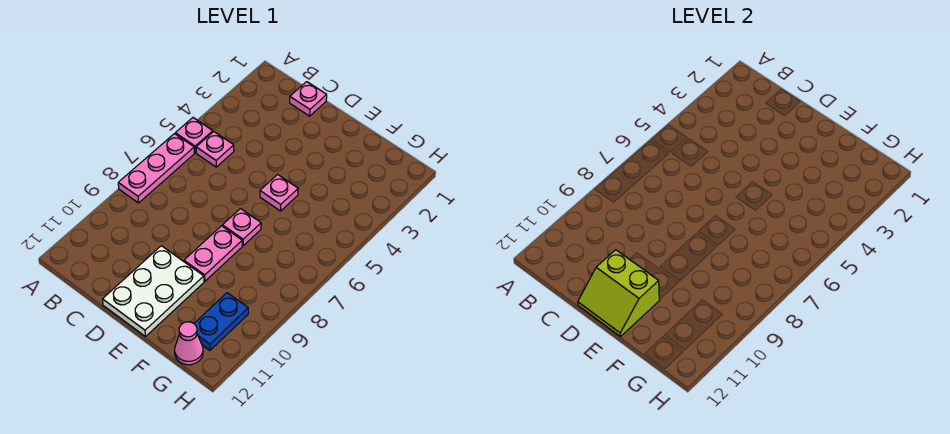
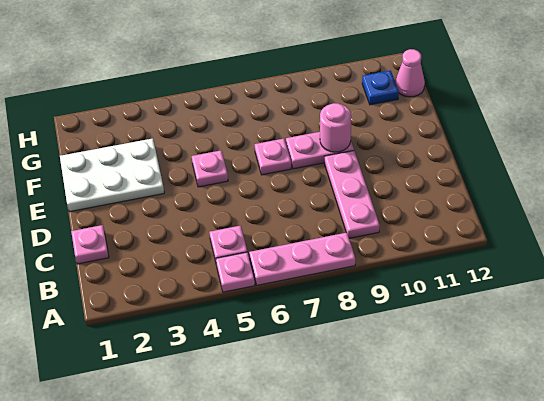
none -> pink 1x3 plate [325,151,380,238]
white 2x3 plate [103,246,204,337] -> white 2x3 plate moved to [60,138,164,212]
lime 2x2 slope [578,250,659,337] -> none
none -> pink 1x1 round brick [320,103,351,152]
blue 1x2 plate [194,293,248,350] -> blue 1x1 plate [362,71,399,105]

